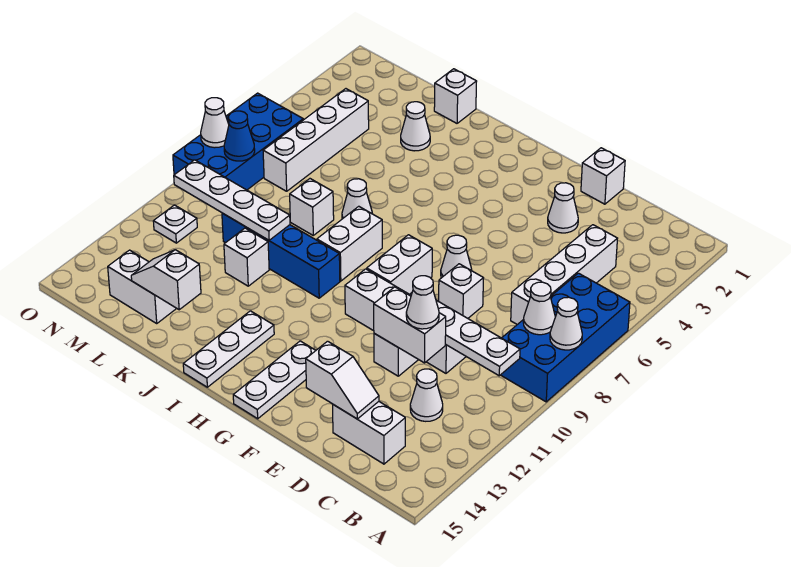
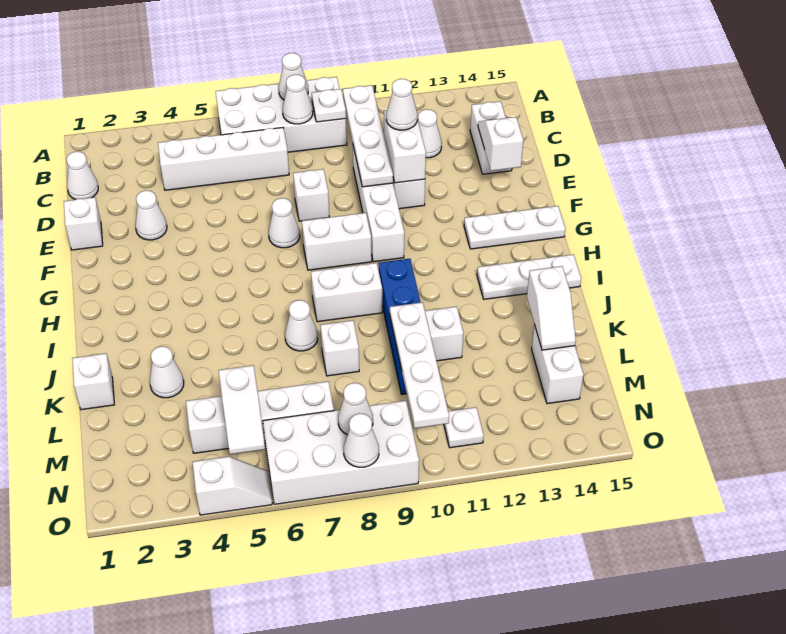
blue 2x4 brick [501,273,630,402] -> white 2x4 brick [216,77,347,152]
none -> white 1x1 plate [312,89,346,122]
none -> white 1x1 cone [66,152,98,200]
none -> white 1x2 slope [219,365,265,454]
blue 2x4 brick [173,93,303,190] -> white 2x4 brick [263,401,419,504]
blue 1x1 cone [224,111,255,161] -> white 1x1 cone [338,383,373,435]
none -> white 1x2 slope [193,456,272,515]

